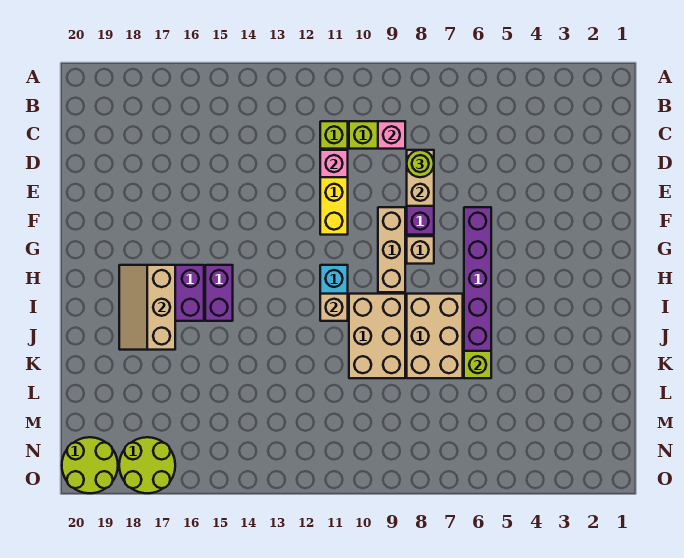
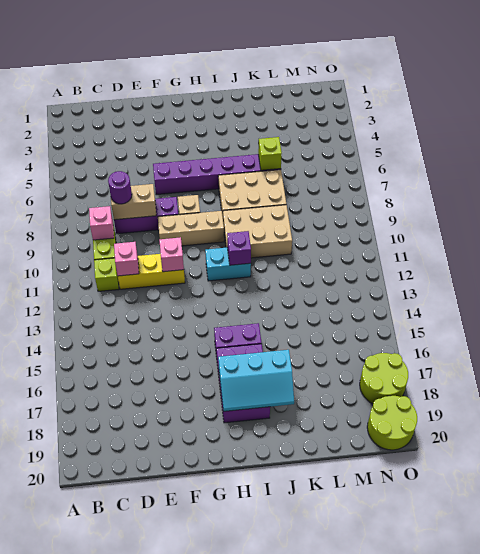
lime 1x1 round brick [407,150,434,177] -> purple 1x1 round brick [108,171,132,204]
none -> pink 1x1 brick [159,237,184,272]
tan 2x3 slope [119,265,175,350] -> cyan 2x3 slope [218,350,294,411]
tan 1x1 brick [320,294,348,321] -> purple 1x1 brick [227,231,251,265]

